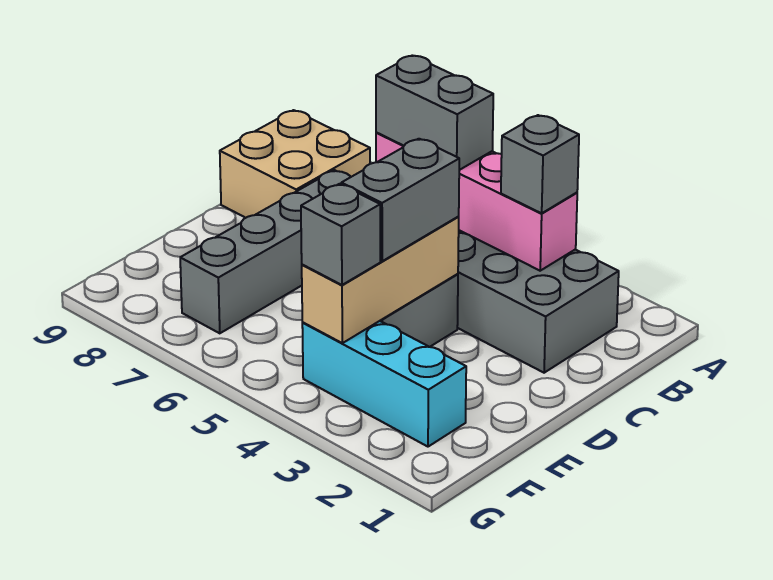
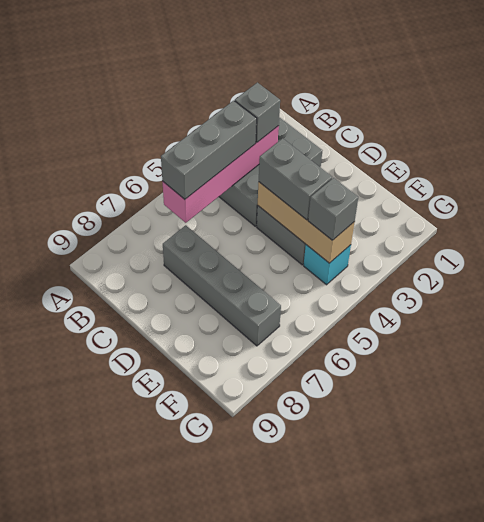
grey 1x2 brick [376,55,493,170] -> grey 1x3 brick [161,101,257,199]
tan 2x2 brick [220,110,370,218] -> none
cyan 1x3 brick [302,321,466,447] -> cyan 1x1 brick [304,245,351,285]

